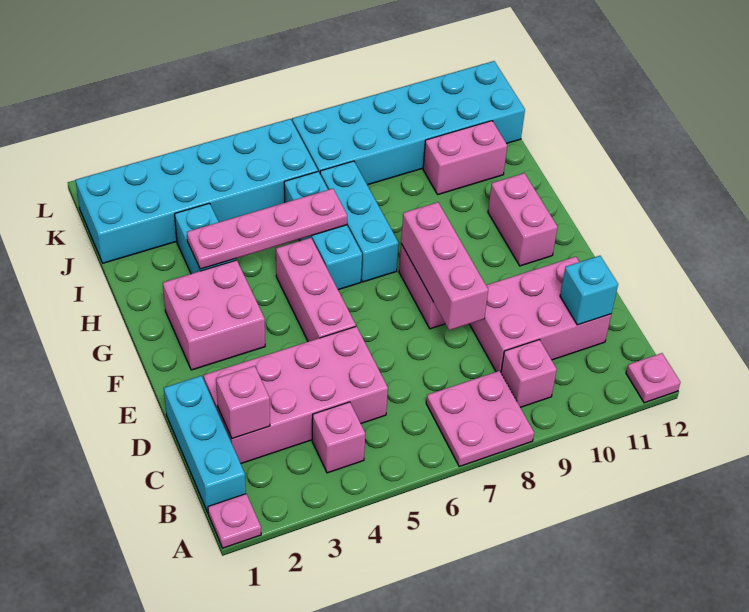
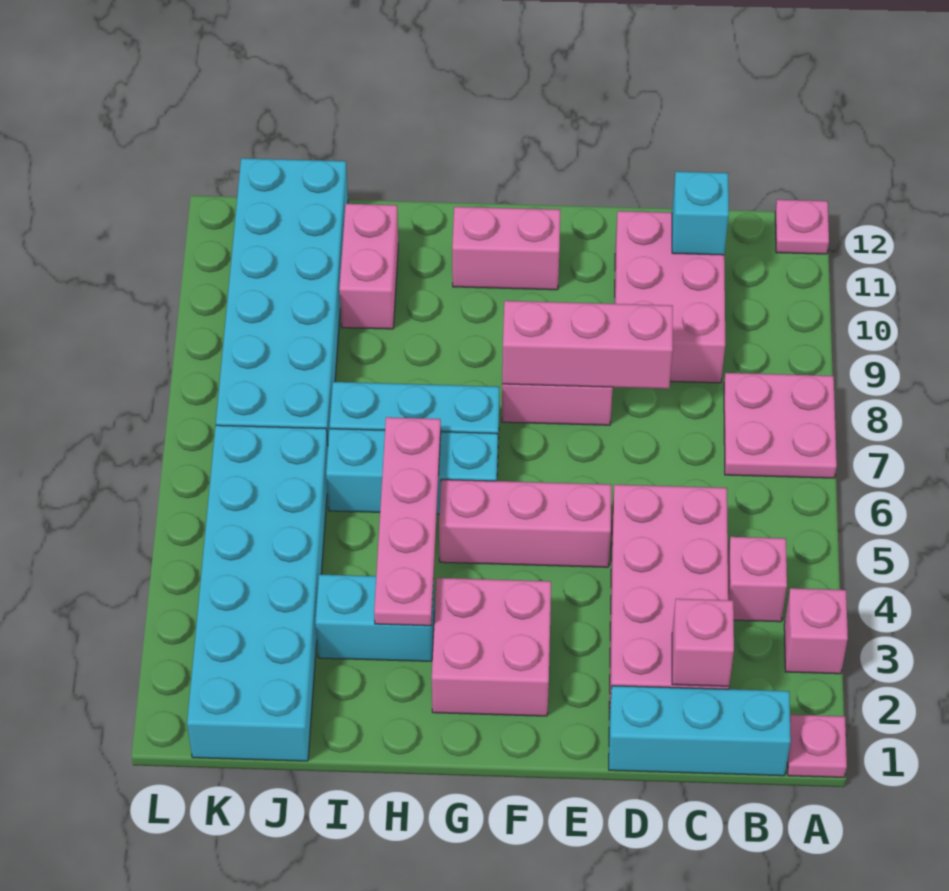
pink 1x1 brick [501,340,557,407] -> pink 1x1 brick moved to [784,588,848,674]

